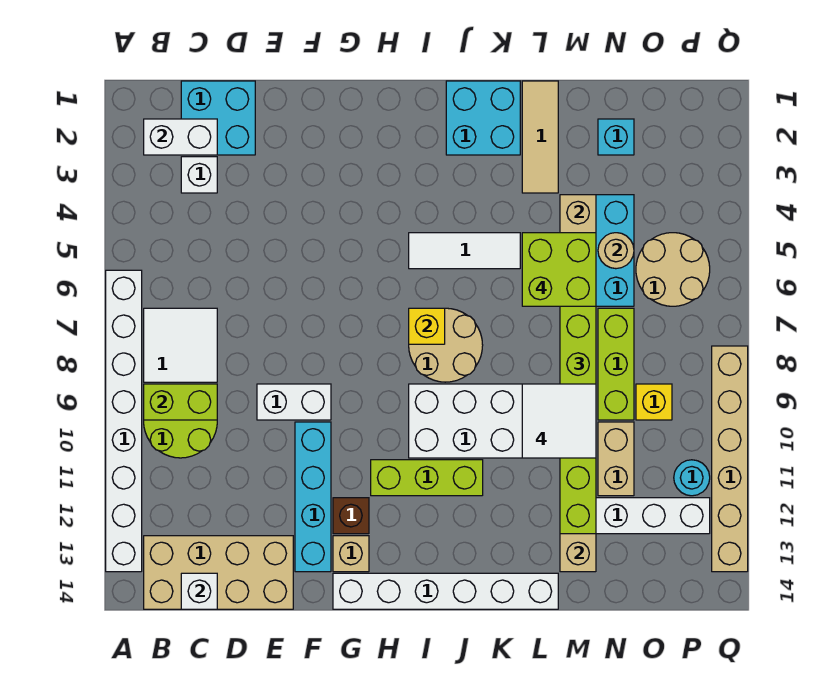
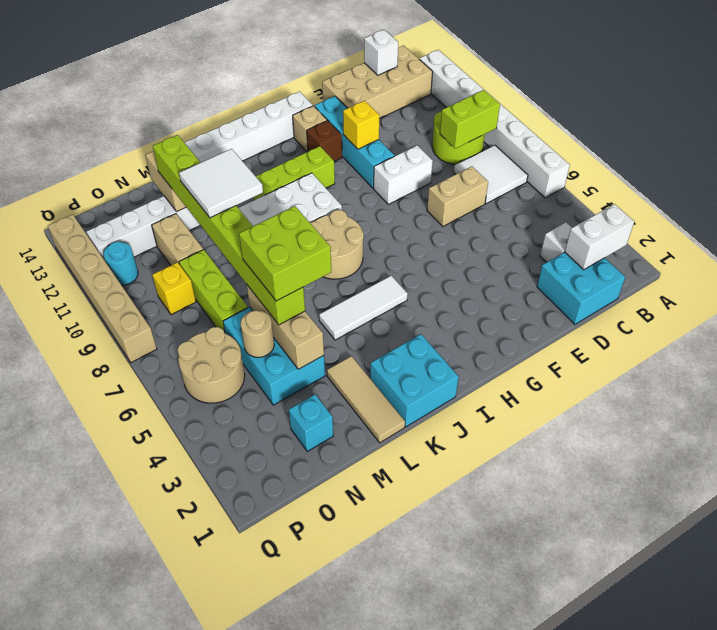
none -> tan 1x2 brick [427,166,488,226]
yellow 1x1 brick [409,308,445,344] -> yellow 1x1 brick moved to [343,101,379,149]

